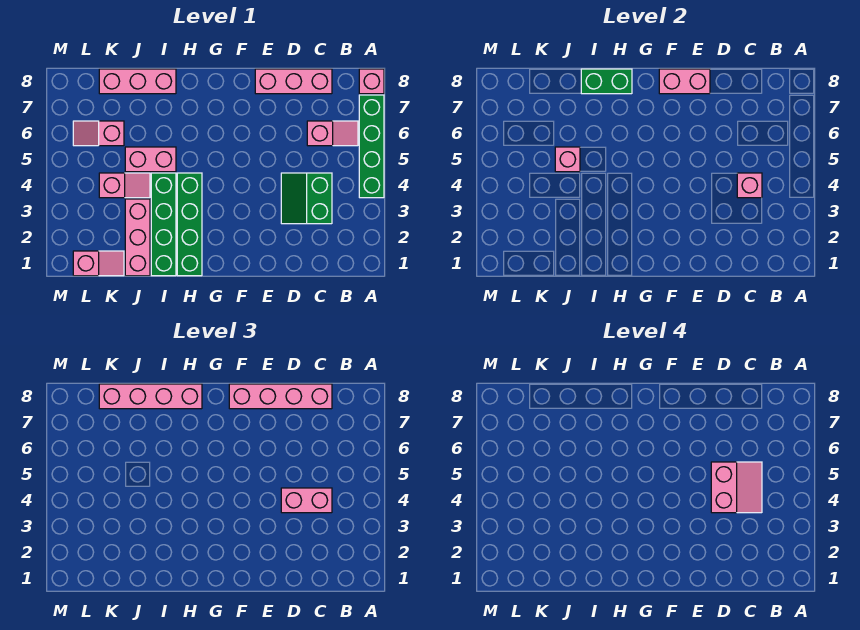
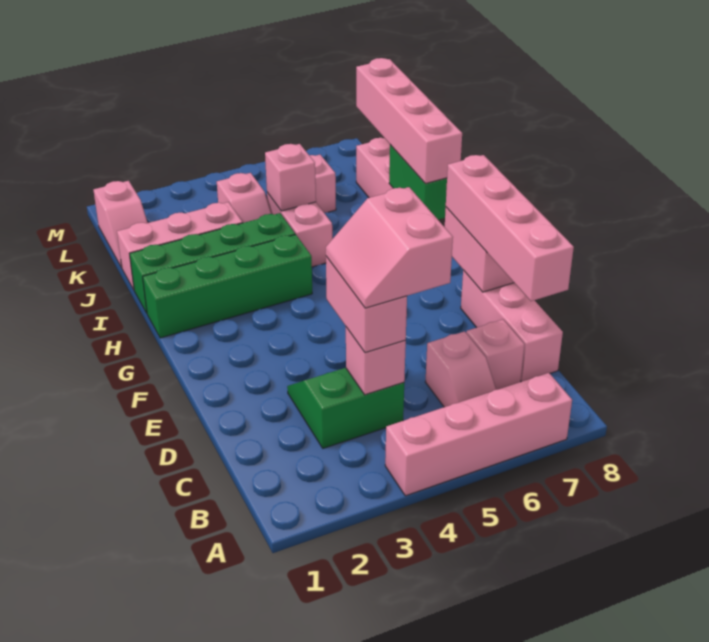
green 1x4 brick [359,95,384,198] -> pink 1x4 brick [385,373,572,496]
pink 1x1 brick [359,69,384,94] -> pink 1x1 brick moved to [466,320,524,390]
pink 2x2 slope [711,462,762,513] -> pink 2x2 slope turned to [326,187,453,308]

